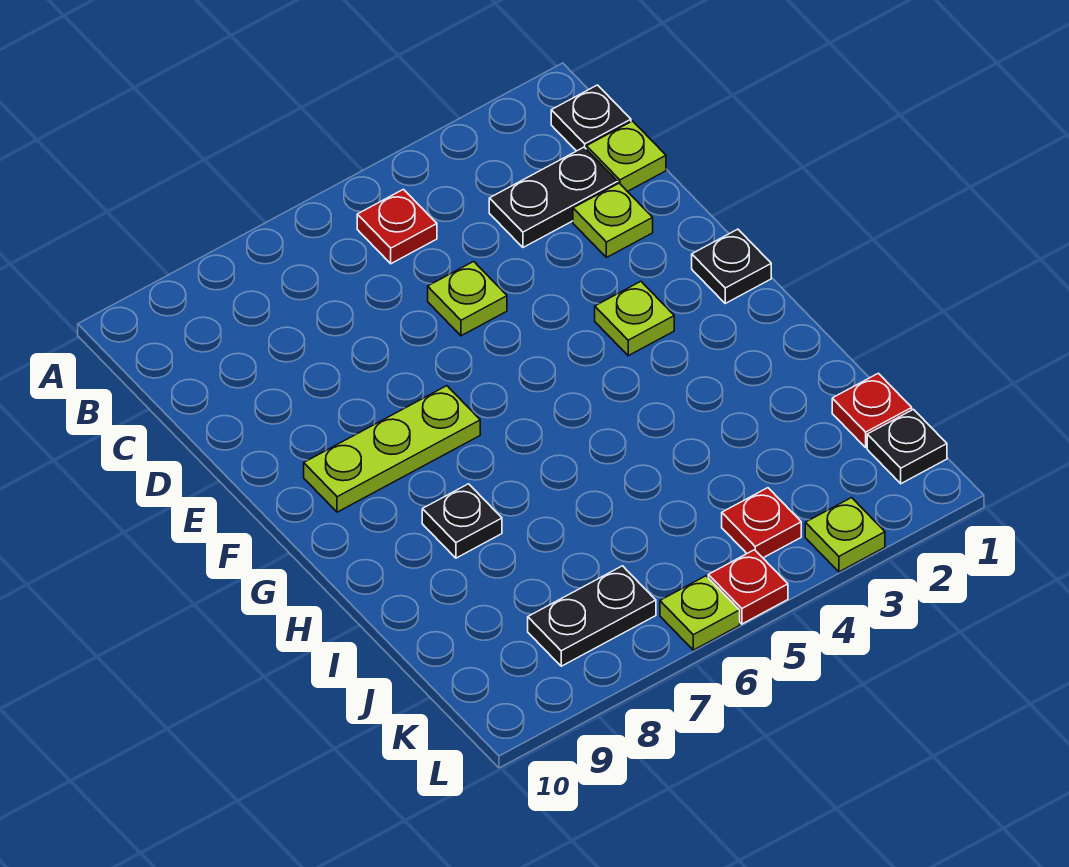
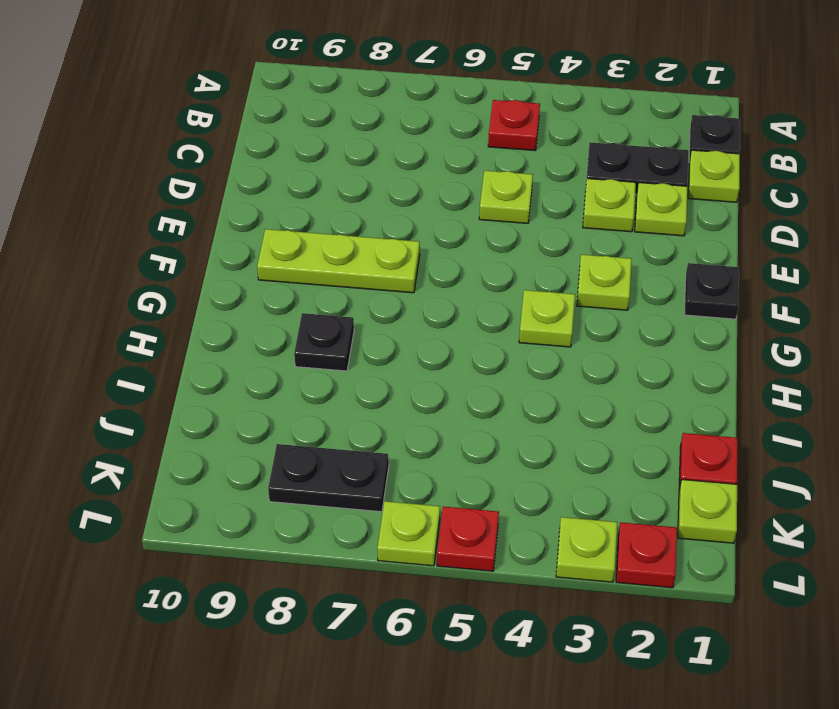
none -> lime 1x1 plate [583,179,636,232]
none -> lime 1x1 plate [519,290,575,347]
black 1x1 plate [867,409,947,484] -> lime 1x1 plate [678,480,737,543]
red 1x1 plate [722,488,801,558] -> red 1x1 plate moved to [616,522,677,588]

